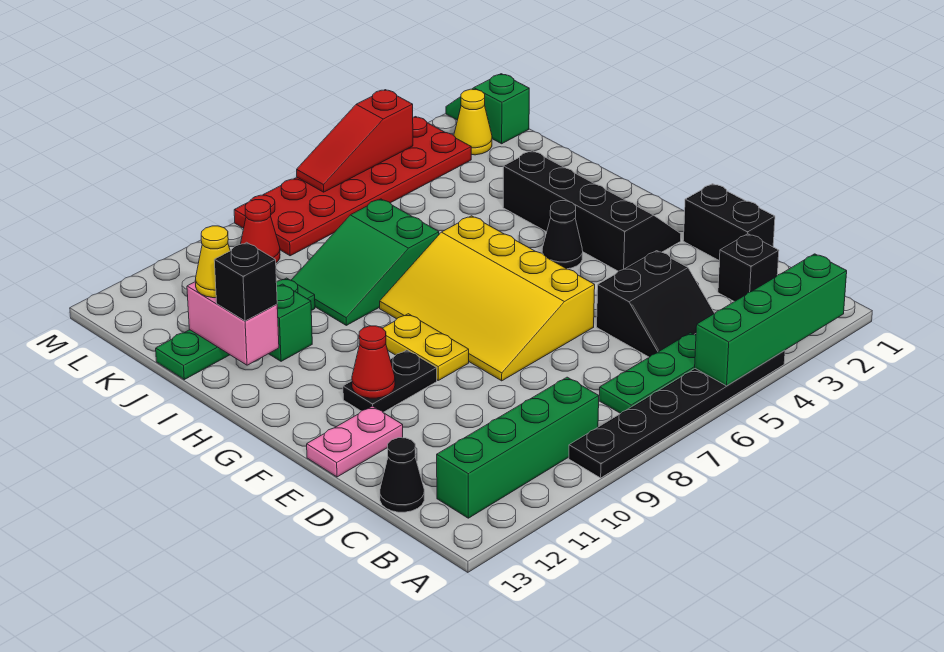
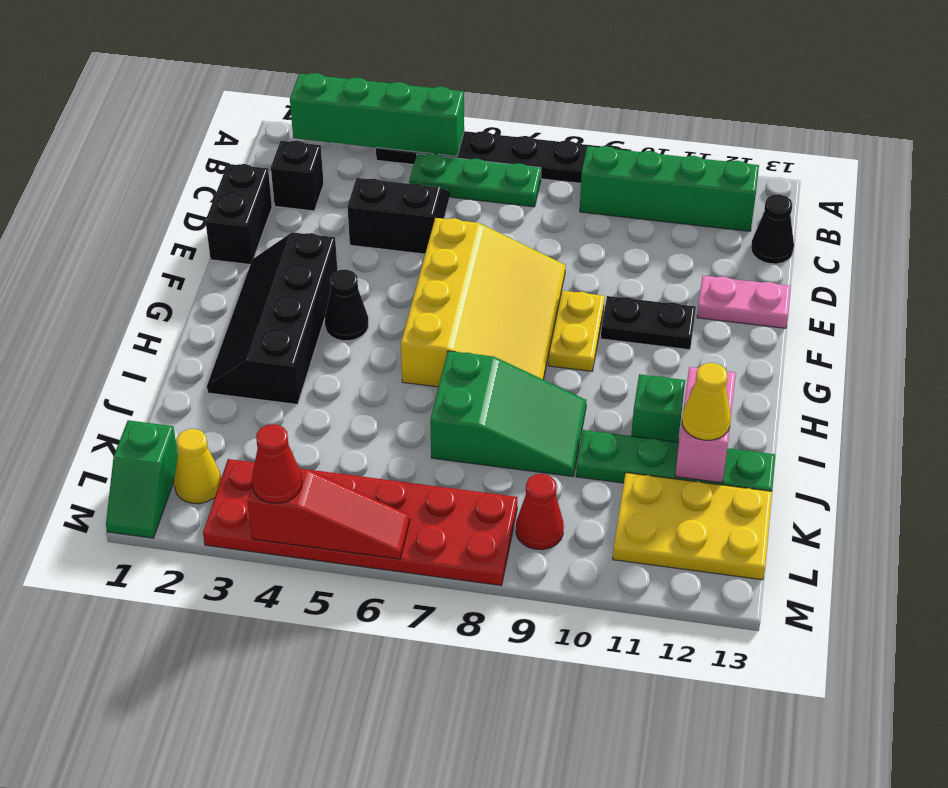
red 1x1 cone [352,326,395,398] -> red 1x1 cone moved to [252,424,302,503]
black 1x1 brick [214,242,277,321] -> none
none -> yellow 2x3 plate [613,473,772,580]

